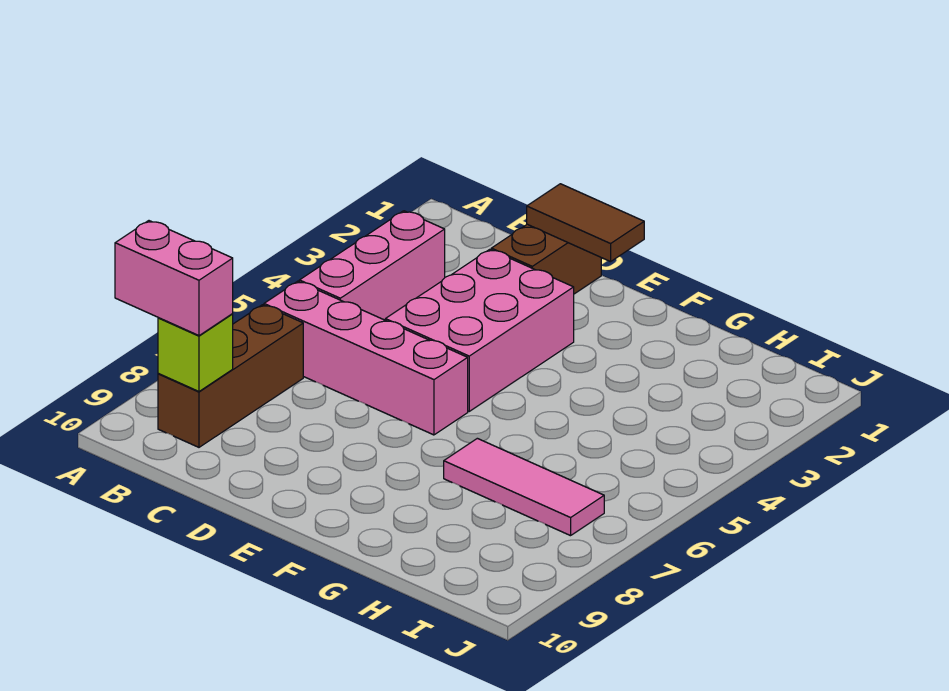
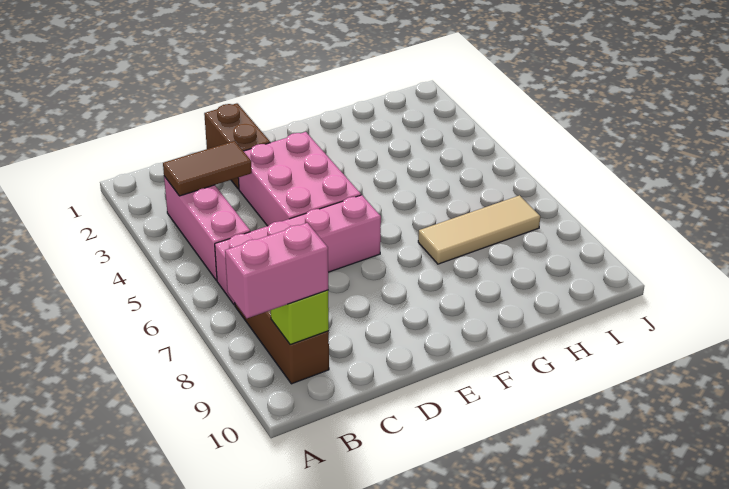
brown 1x2 tile [527,184,644,262] -> brown 1x2 tile moved to [163,141,252,196]
pink 1x3 tile [444,438,604,536] -> tan 1x3 tile [418,195,540,264]

